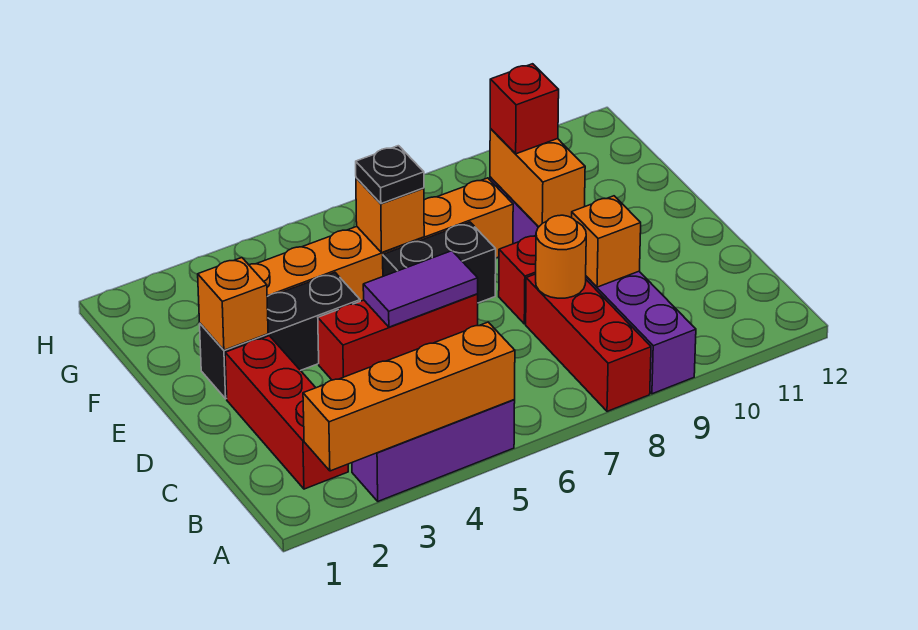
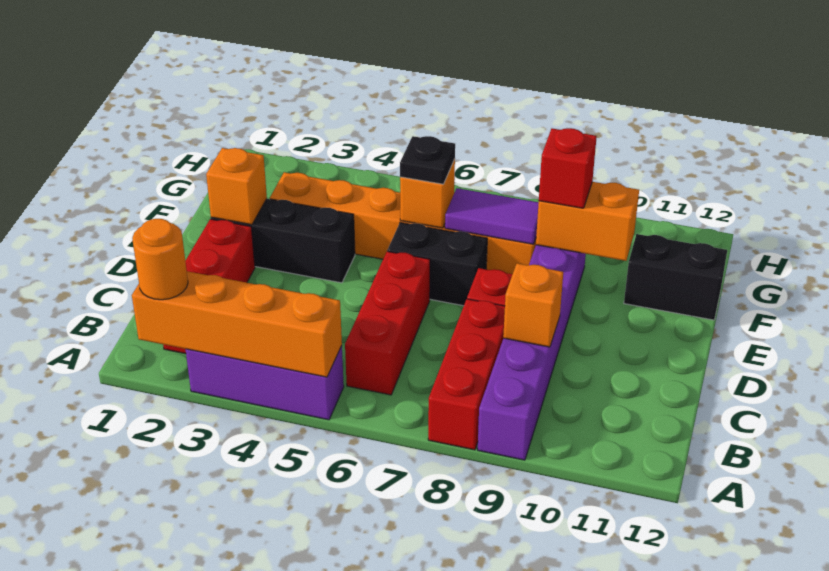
orange 1x1 round brick [536,215,586,298] -> orange 1x1 round brick moved to [132,219,188,300]
red 1x3 brick [318,294,478,380] -> red 1x3 brick turned to [345,251,430,395]
purple 1x2 tile [363,251,478,327] -> purple 1x2 tile moved to [445,188,539,244]
orange 1x2 brick [490,129,585,227] -> orange 1x2 brick turned to [536,182,639,261]
none -> black 1x2 brick [624,234,727,320]

